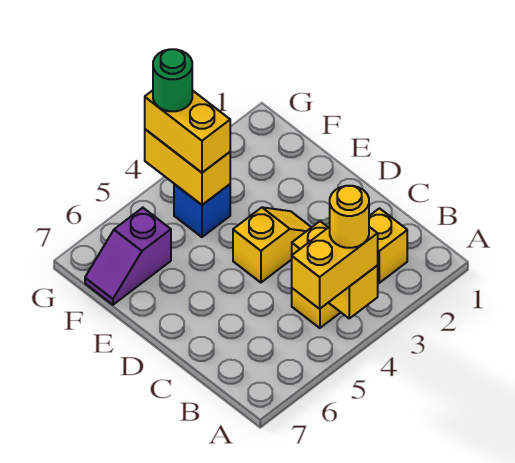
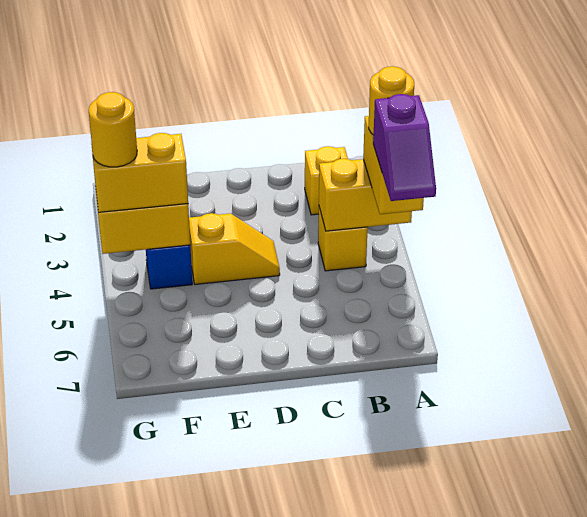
yellow 1x2 slope [233,207,311,283] -> yellow 1x2 slope turned to [189,213,280,284]
purple 1x2 slope [85,208,171,305] -> purple 1x2 slope moved to [373,94,436,201]
green 1x1 round brick [153,49,192,111] -> yellow 1x1 round brick [89,92,137,167]

